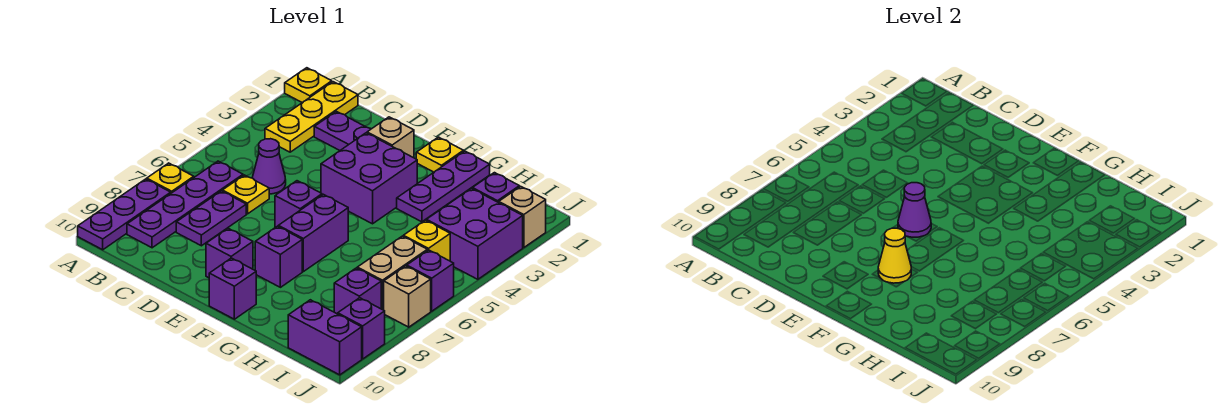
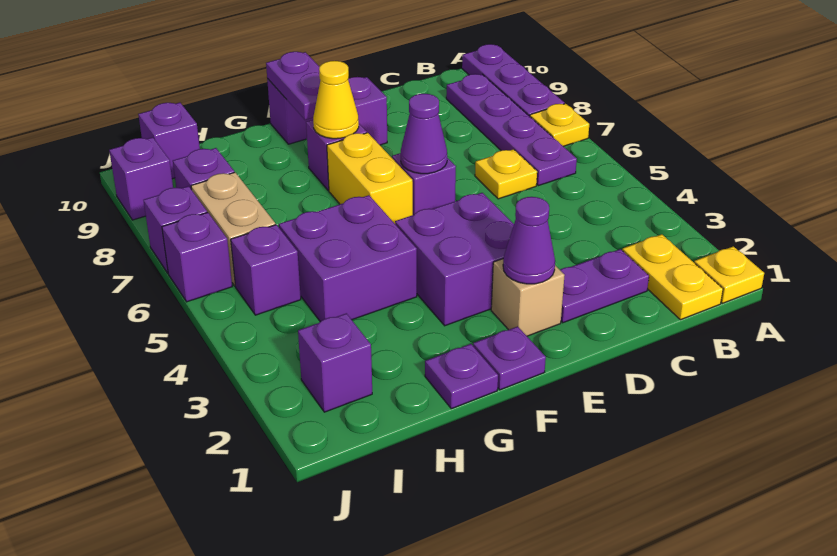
yellow 1x3 plate [265,82,358,152] -> yellow 1x2 plate [622,234,723,320]
purple 1x1 cone [252,139,286,194] -> purple 1x1 cone moved to [503,197,555,284]
purple 1x2 plate [176,191,246,246] -> purple 1x2 plate moved to [266,52,320,120]
yellow 1x1 plate [416,137,463,172] -> purple 1x1 plate [473,326,546,390]
purple 1x2 brick [278,194,348,272] -> yellow 1x2 brick [327,133,413,224]
purple 1x3 plate [397,151,490,222] -> purple 1x1 plate [425,344,498,409]
purple 2x2 brick [426,188,523,279] -> purple 2x2 brick moved to [279,195,417,322]
yellow 1x1 brick [403,220,450,261] -> purple 1x1 brick [231,225,301,315]
purple 1x2 brick [288,300,362,375] -> purple 1x1 brick [138,103,200,179]
tan 1x1 brick [499,186,546,248] -> none
tan 1x1 brick [384,266,431,327] -> purple 1x1 brick [144,186,207,273]

